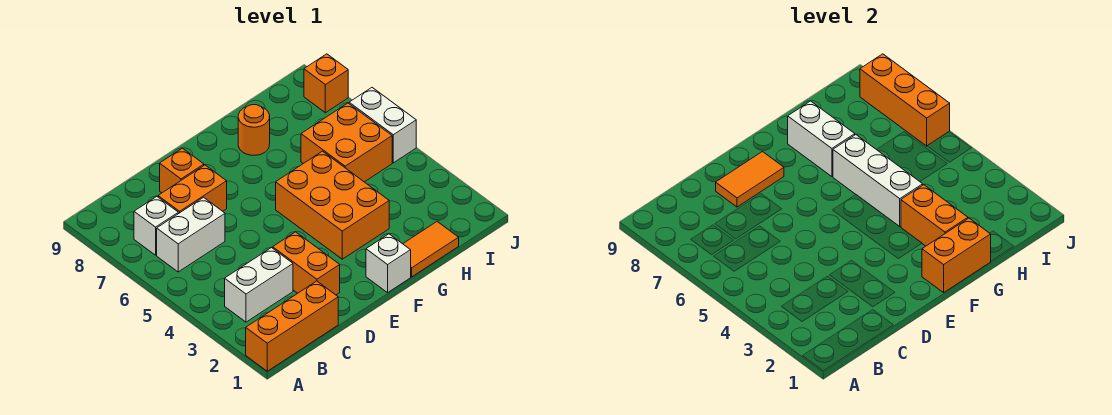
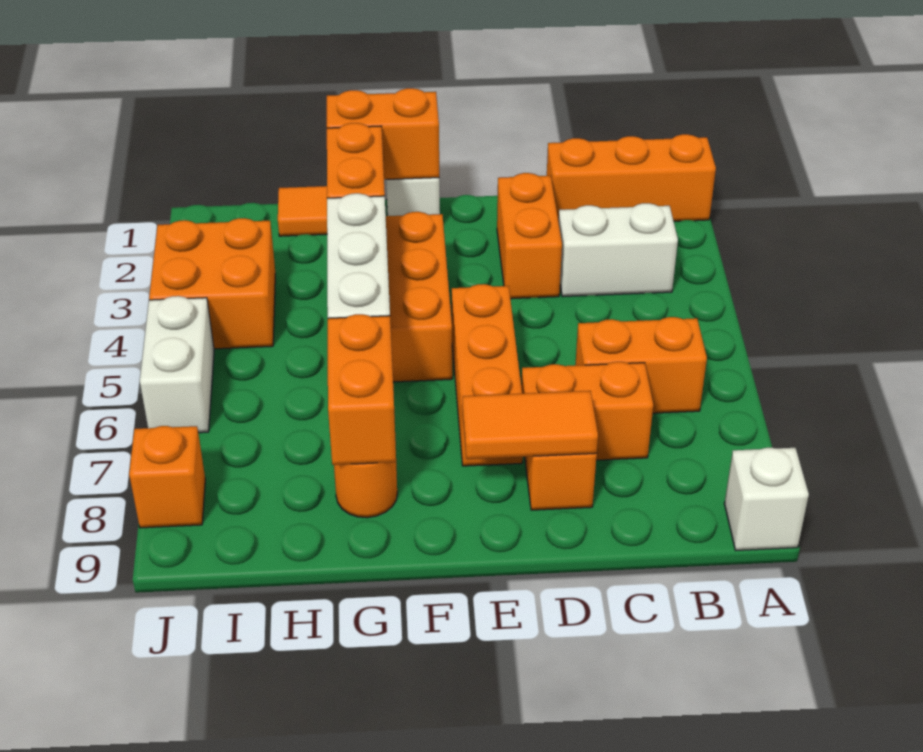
white 1x2 brick [157,197,225,272] -> orange 1x2 brick [575,317,707,413]
white 1x1 brick [134,197,178,255] -> white 1x1 brick moved to [724,448,809,550]
white 1x2 brick [788,101,855,177] -> orange 1x2 brick [328,314,396,465]
orange 2x2 brick [301,103,392,182] -> orange 2x2 brick moved to [149,218,275,349]
orange 1x3 brick [860,54,950,146] -> orange 1x3 brick moved to [452,284,523,466]

